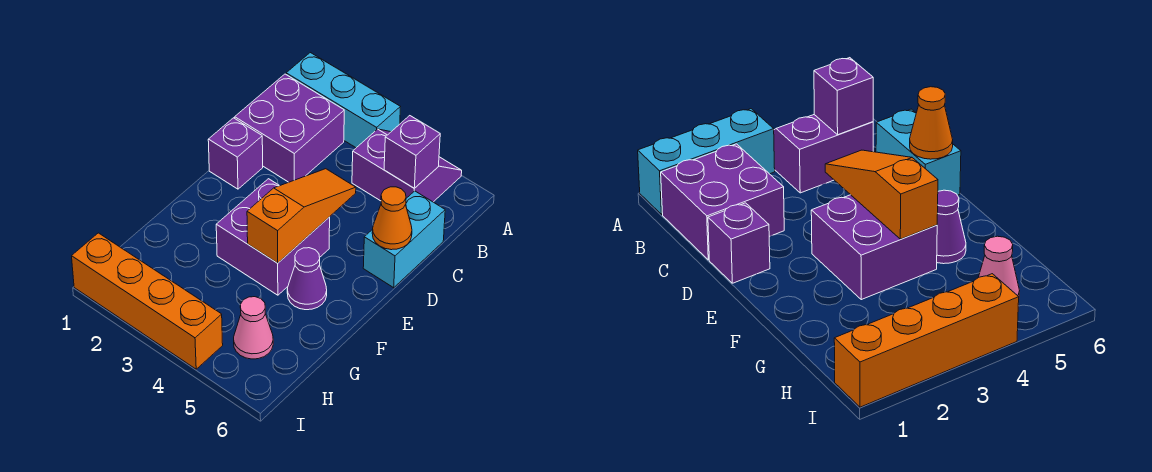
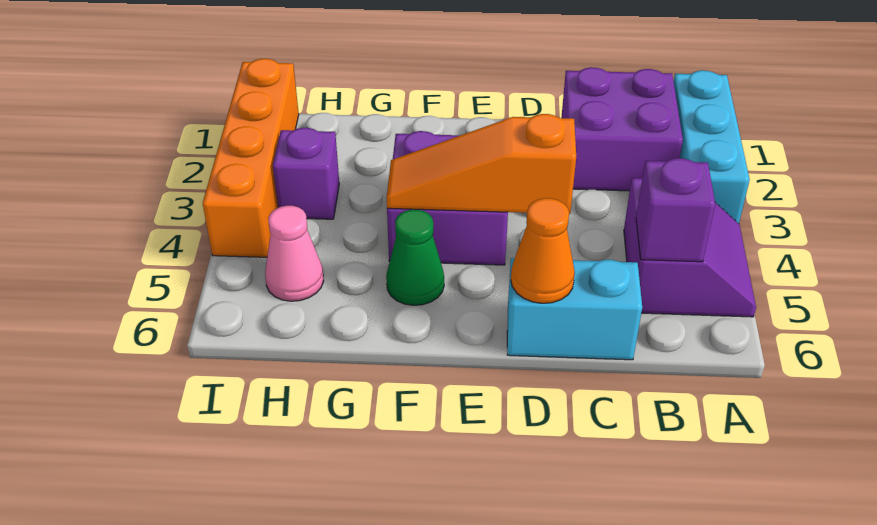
purple 1x1 brick [208,118,263,189] -> purple 1x1 brick moved to [273,128,339,219]
orange 1x3 slope [247,169,356,263] -> orange 1x3 slope turned to [386,114,576,214]
purple 1x1 cone [287,248,327,310] -> green 1x1 cone [386,209,444,305]

